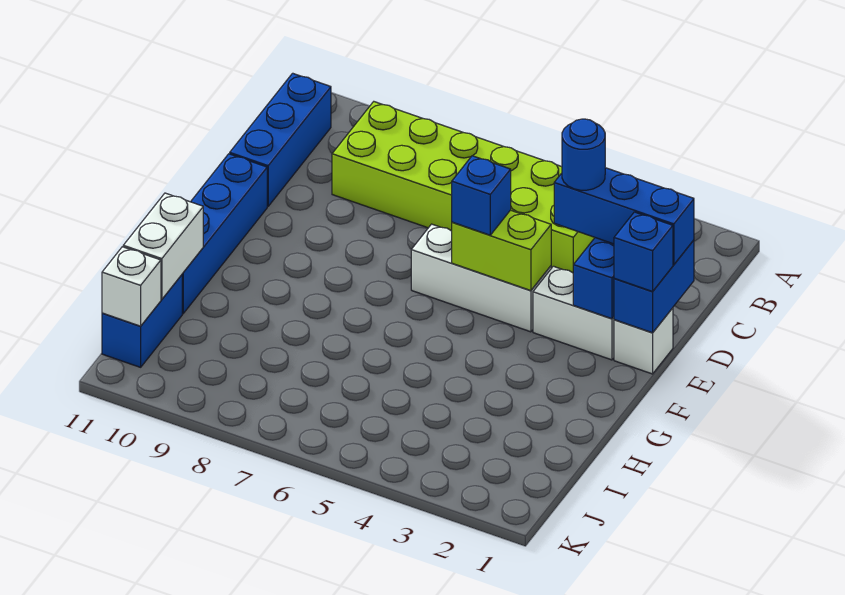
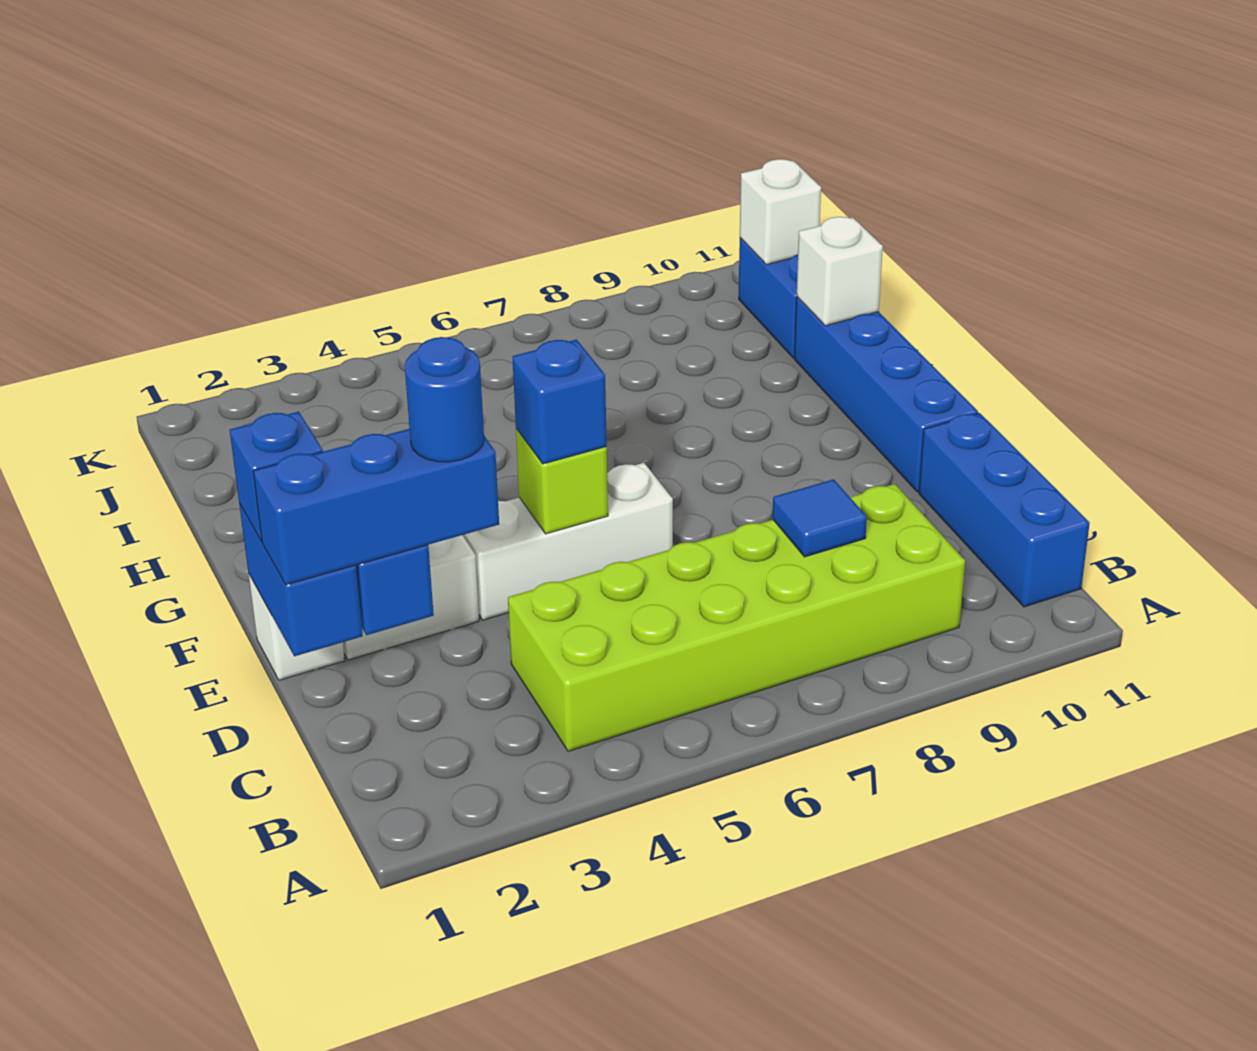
none -> blue 1x1 tile [773,479,867,557]
lime 1x2 brick [452,210,551,291] -> lime 1x1 brick [516,429,608,534]
white 1x2 brick [123,193,203,299] -> white 1x1 brick [797,217,883,326]

